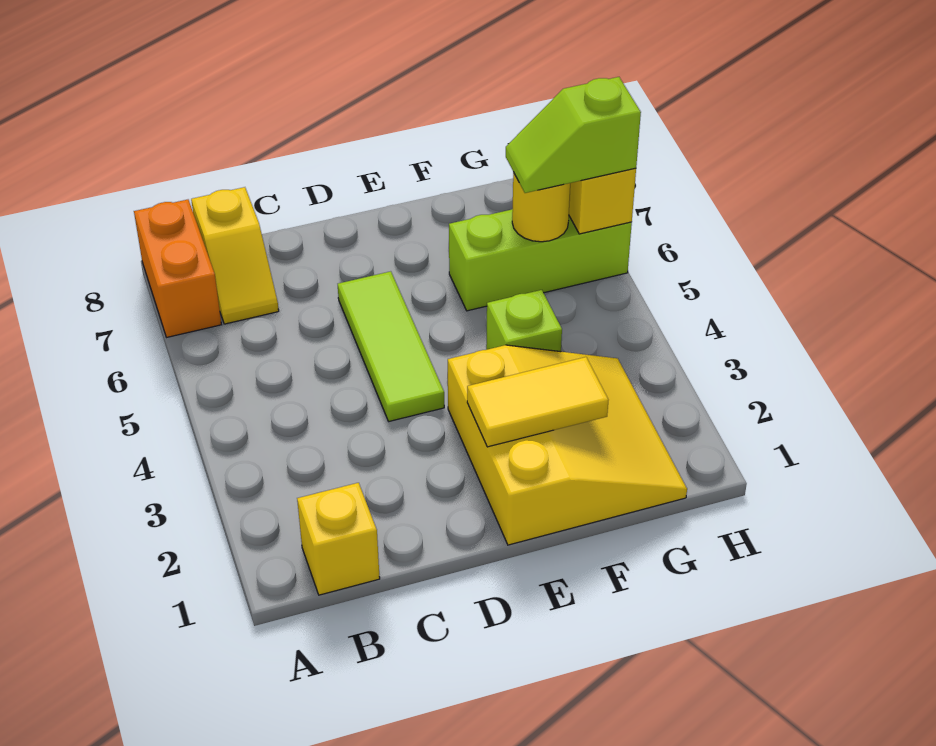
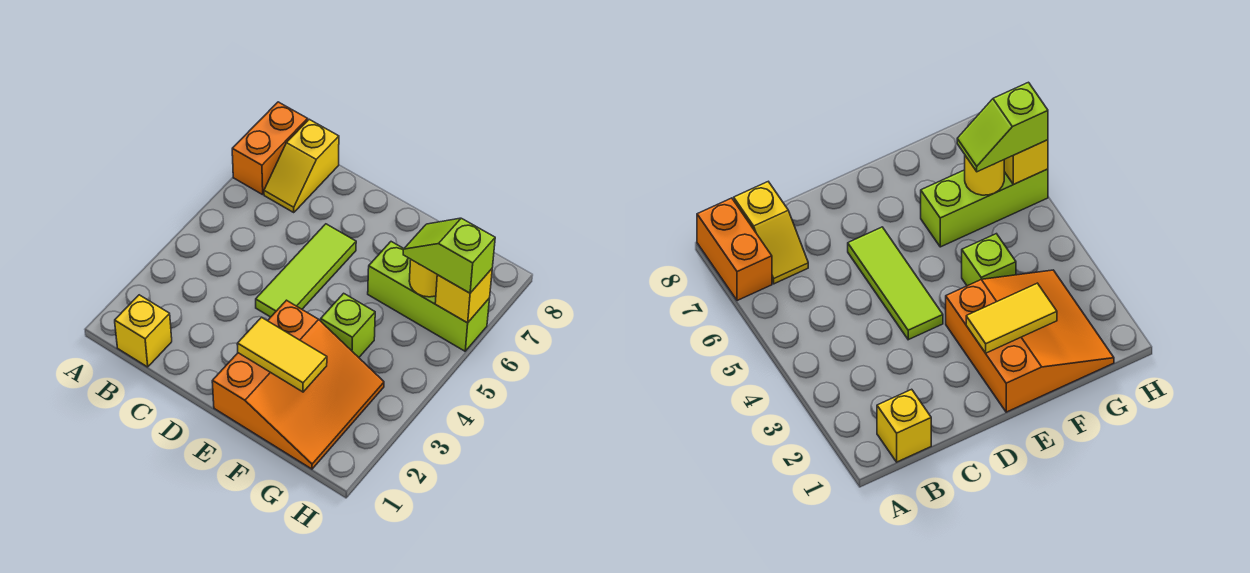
yellow 3x3 slope [448,345,687,545] -> orange 3x3 slope [212,300,384,469]

